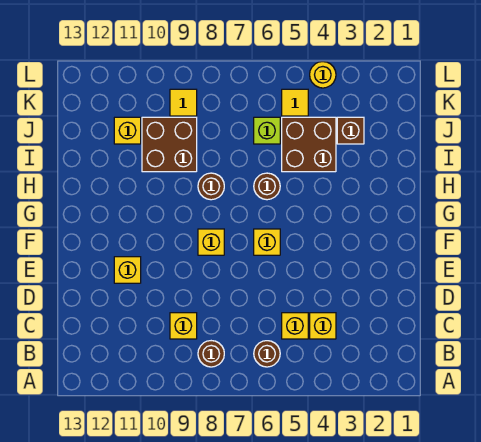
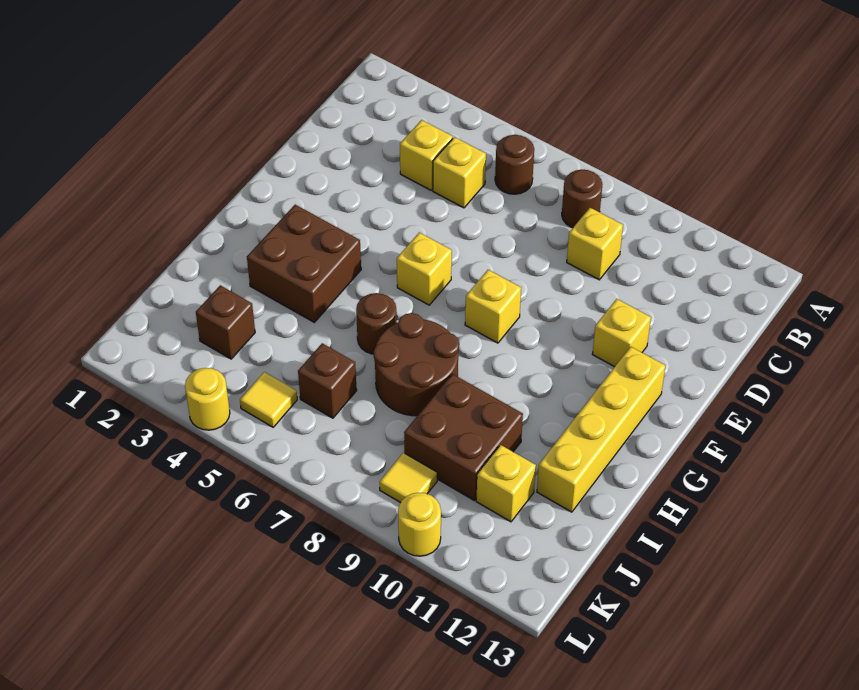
none -> yellow 1x4 brick [537,347,666,512]
brown 1x1 round brick [198,173,224,200] -> brown 2x2 round brick [374,313,459,416]
brown 2x2 brick [282,117,336,172] -> brown 2x2 brick moved to [247,205,361,322]
lime 1x1 brick [254,117,280,144] -> brown 1x1 brick [298,343,357,418]
none -> yellow 1x1 round brick [398,493,441,556]

